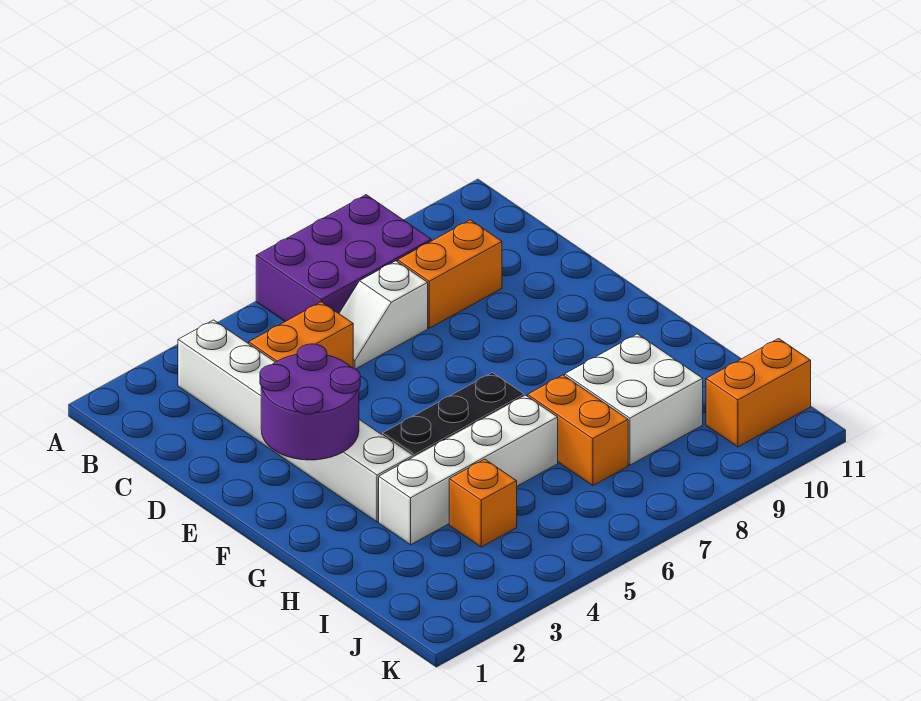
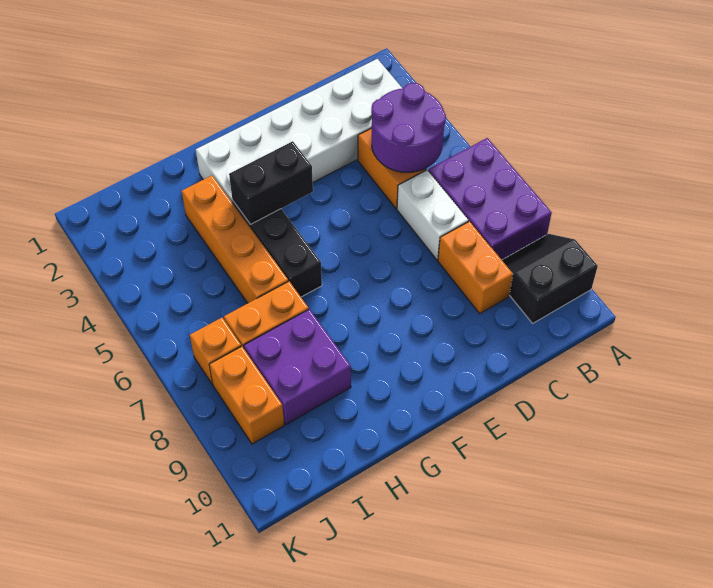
none -> black 2x2 slope [502,234,598,323]
white 1x6 brick [178,320,413,522] -> white 2x6 brick [196,59,402,203]
white 1x2 slope [339,261,428,369] -> white 1x2 brick [397,170,469,260]
purple 2x2 round brick [260,344,360,460] -> purple 2x2 round brick moved to [371,83,446,172]
none -> black 1x2 brick [229,141,313,225]
white 1x4 brick [379,395,558,545] -> orange 1x4 brick [182,176,288,303]
white 2x2 brick [565,334,703,465] -> purple 2x2 brick [244,309,351,424]
orange 1x1 brick [449,459,517,547] -> orange 1x1 brick moved to [190,318,241,384]
orange 1x2 brick [706,339,811,447] -> orange 1x2 brick moved to [209,346,284,444]

